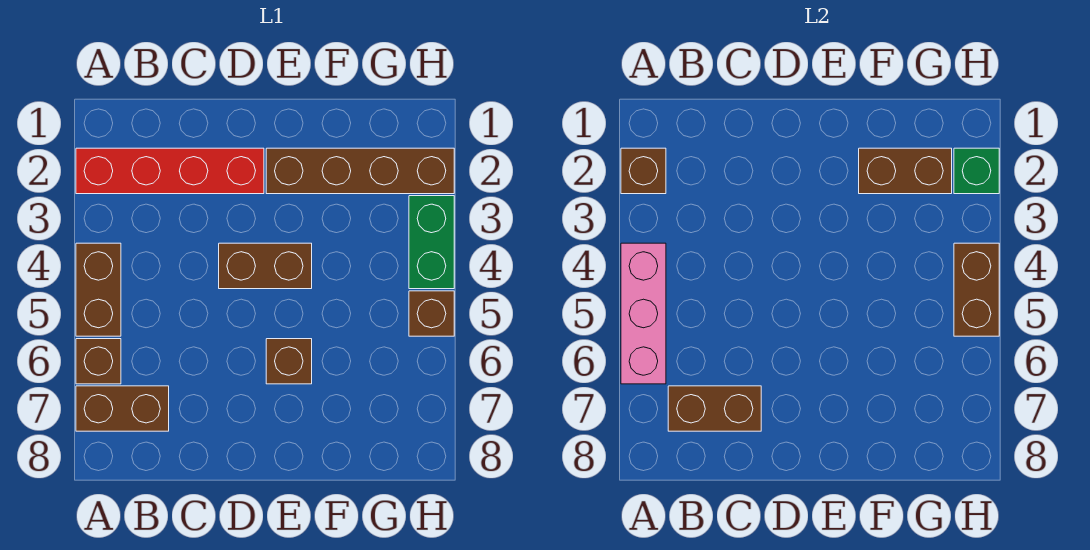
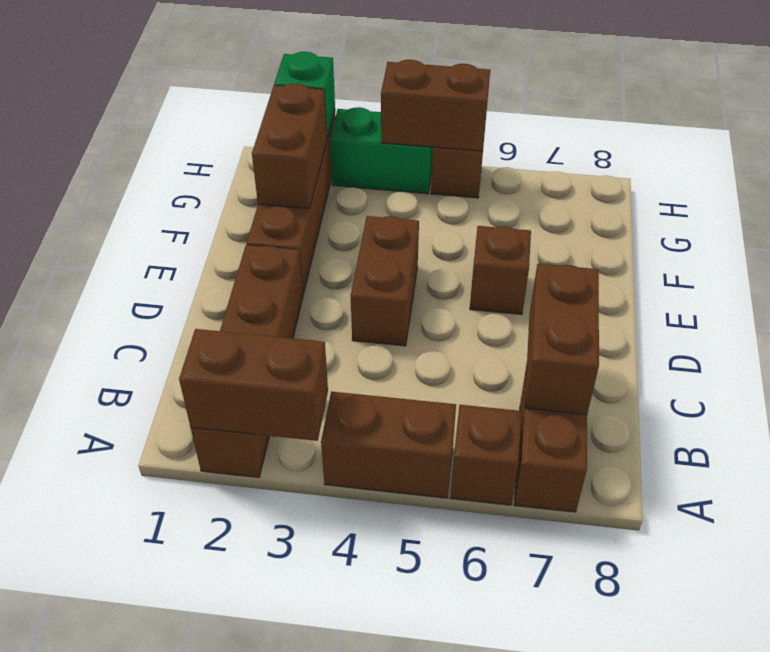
red 1x4 brick [76,148,264,194] -> brown 1x4 brick [191,245,303,477]
brown 1x1 brick [621,148,666,194] -> brown 1x2 brick [179,329,328,441]
pink 1x3 brick [621,243,666,384] -> none

